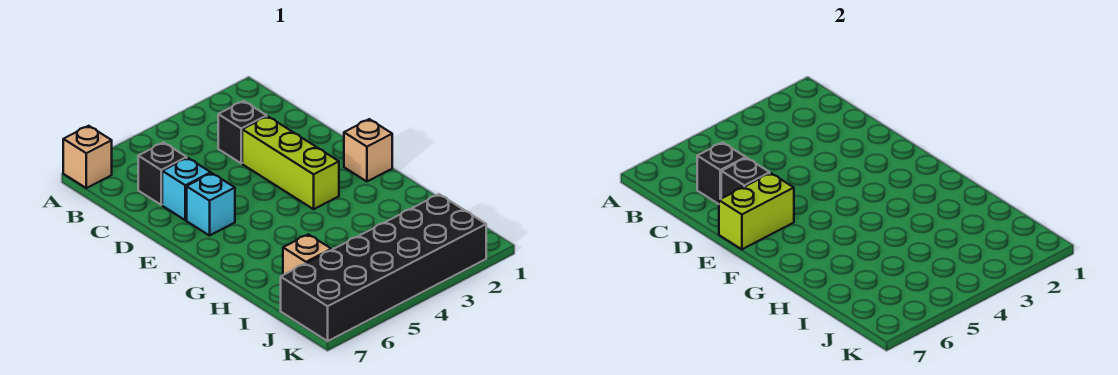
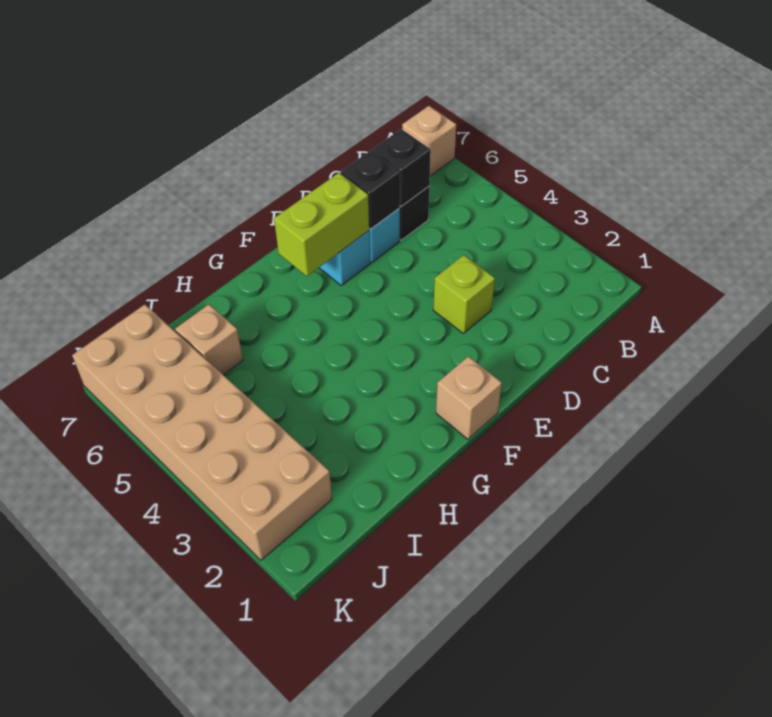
black 1x1 brick [218,101,267,163] -> none
lime 1x3 brick [242,116,339,209] -> lime 1x1 brick [433,255,495,333]
lime 1x2 brick [719,173,794,249] -> lime 1x2 brick turned to [274,173,369,276]
black 2x6 brick [281,194,486,341] -> tan 2x6 brick [72,305,332,560]

